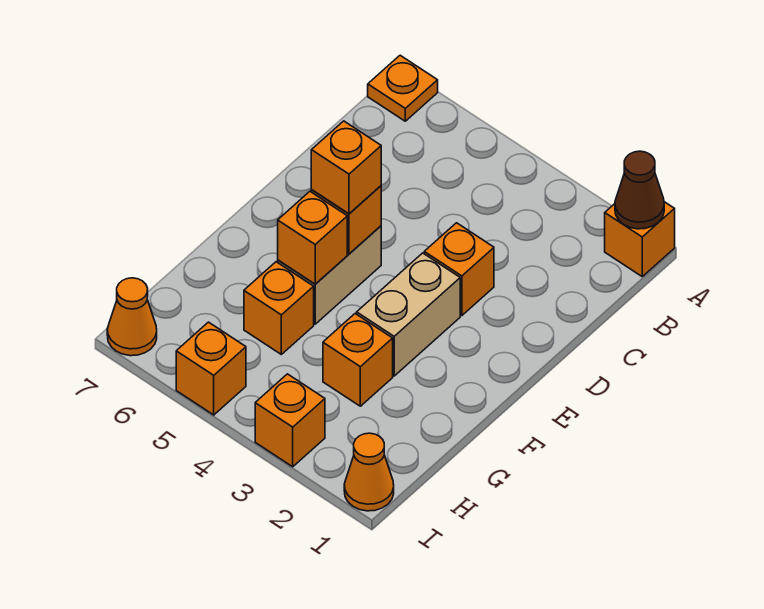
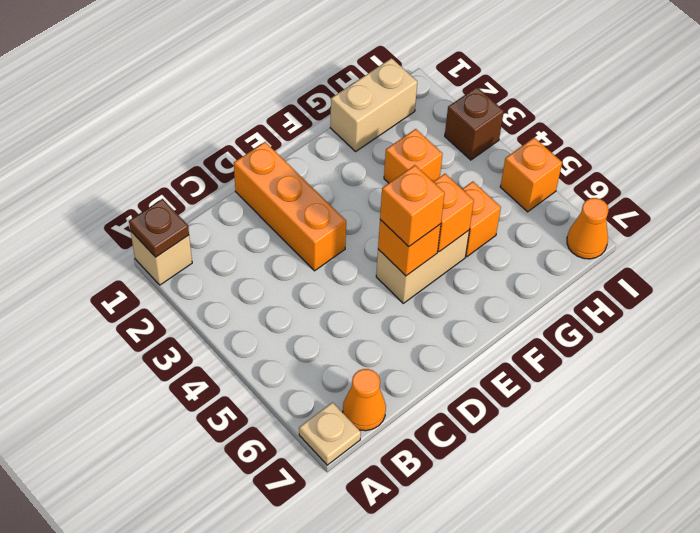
orange 1x1 brick [605,202,675,276] -> tan 1x1 brick [131,232,192,285]
brown 1x1 cone [615,151,664,229] -> brown 1x1 plate [129,199,189,257]
orange 1x1 plate [368,55,438,121] -> tan 1x1 plate [299,402,361,465]
orange 1x1 brick [424,223,494,316] -> orange 1x3 brick [234,142,346,271]
tan 1x2 brick [357,253,460,376] -> tan 1x2 brick moved to [330,58,417,151]
orange 1x1 cone [344,433,394,511] -> orange 1x1 cone moved to [343,369,386,431]
orange 1x1 brick [255,374,325,467] -> brown 1x1 brick [445,87,504,160]

